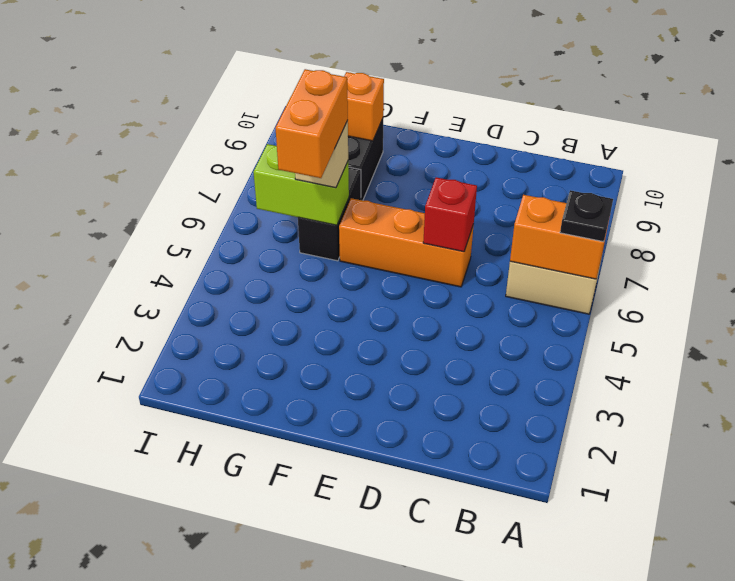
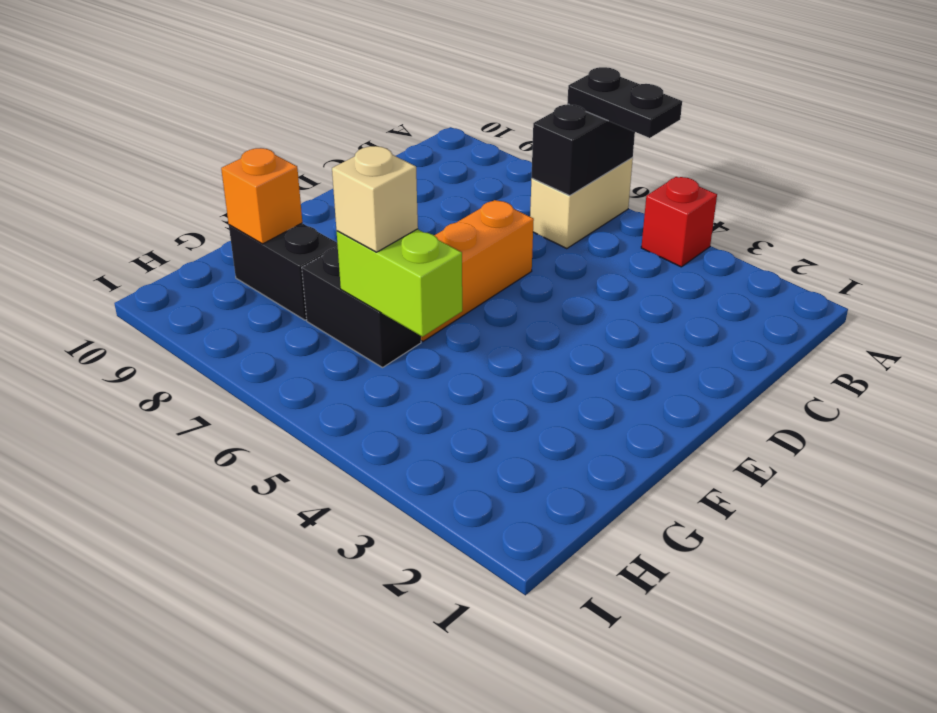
orange 1x2 brick [510,195,609,279] -> black 1x2 brick [531,104,635,196]
black 1x1 plate [560,190,613,242] -> black 1x2 plate [567,67,682,138]
red 1x1 brick [423,177,477,252] -> red 1x1 brick moved to [641,177,717,267]
orange 1x2 brick [275,69,348,178] -> none
lime 1x2 brick [253,144,349,225] -> lime 1x2 brick turned to [337,229,462,337]

